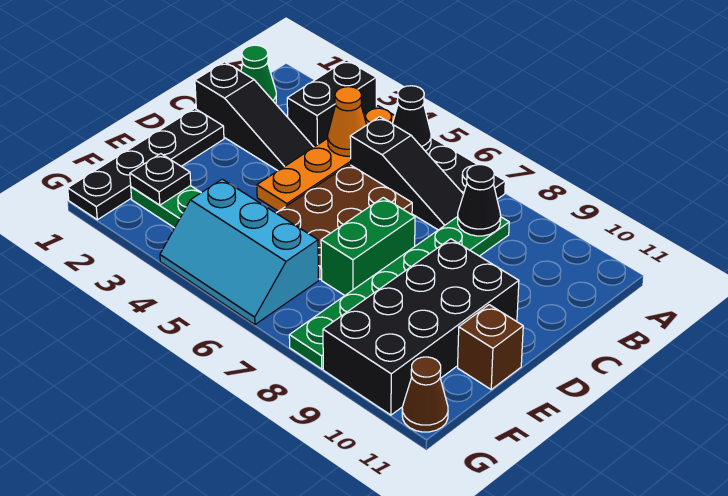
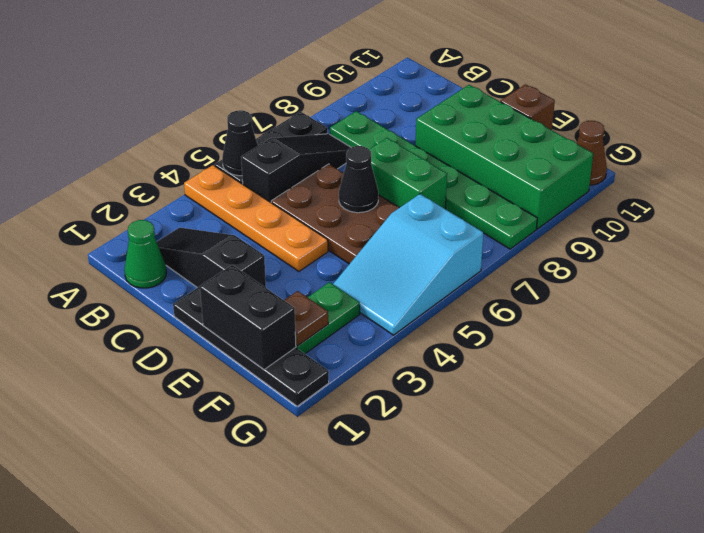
black 1x2 brick [287,60,376,147] -> black 1x2 brick moved to [200,265,296,370]
orange 1x1 cone [328,87,366,156] -> none
black 1x1 cone [458,165,501,236] -> black 1x1 cone moved to [339,146,378,213]
black 1x3 slope [195,62,314,171] -> black 1x3 slope turned to [157,227,266,288]
black 2x4 brick [323,239,519,415] -> green 2x4 brick [416,85,593,229]
black 1x1 plate [130,154,191,205] -> brown 1x1 plate [284,291,328,346]
cyan 2x3 slope [160,179,319,325] -> cyan 2x3 slope turned to [333,194,483,335]

